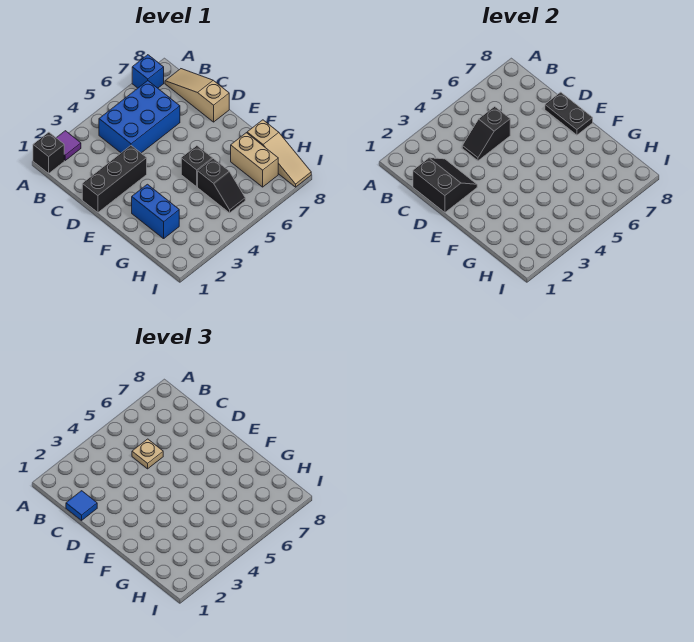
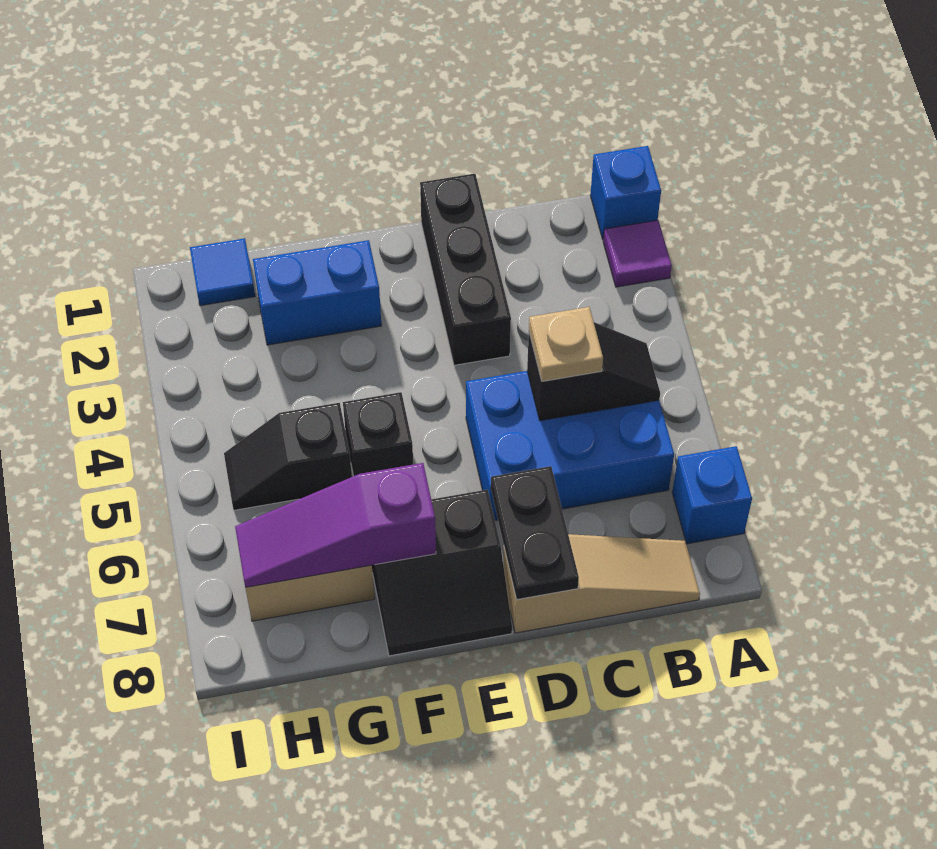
black 1x1 brick [33,132,64,173] -> blue 1x1 brick [590,146,661,239]
blue 2x3 brick [99,81,180,153] -> blue 2x3 brick turned to [466,371,674,521]
black 2x2 slope [413,158,477,212] -> black 2x2 slope moved to [372,490,512,656]
blue 1x1 tile [66,491,97,520] -> blue 1x1 tile moved to [190,238,255,306]
black 1x2 slope [462,107,510,161] -> black 1x2 slope turned to [527,322,660,421]
black 1x2 plate [545,92,593,135] -> black 1x2 plate turned to [491,466,579,600]
none -> purple 1x3 slope [235,463,436,587]
tan 1x3 slope [247,120,311,187] -> none

